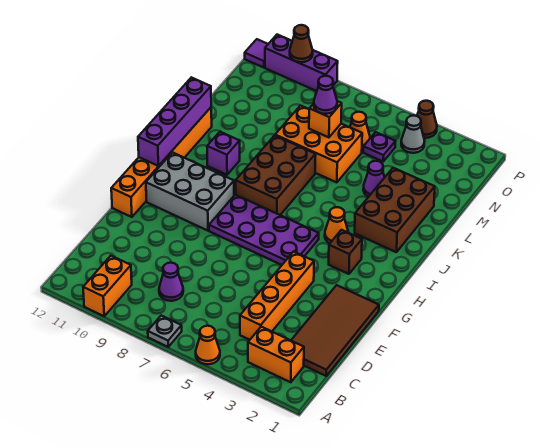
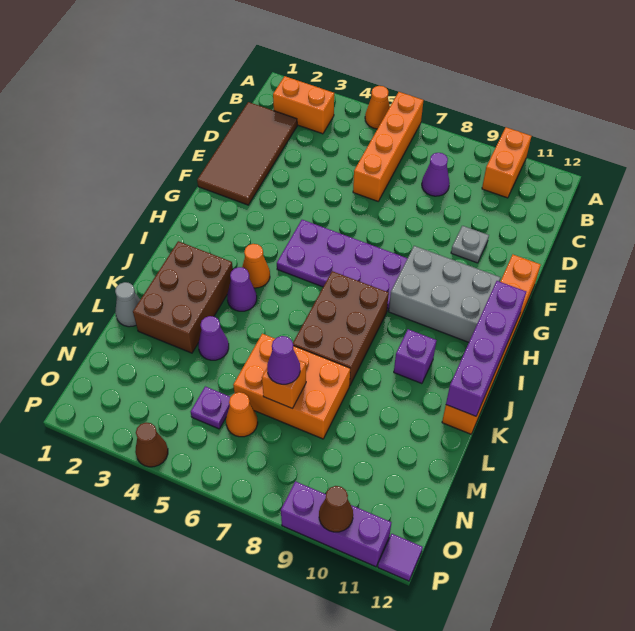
grey 1x1 plate [148,316,182,347] -> grey 1x1 plate moved to [451,226,489,263]
orange 1x4 brick [240,252,314,340] -> orange 1x4 brick moved to [353,92,424,201]
brown 1x1 brick [329,230,362,274] -> none
none -> purple 1x1 cone [227,267,257,311]
grey 1x1 cone [401,115,425,153] -> grey 1x1 cone moved to [115,282,140,327]

